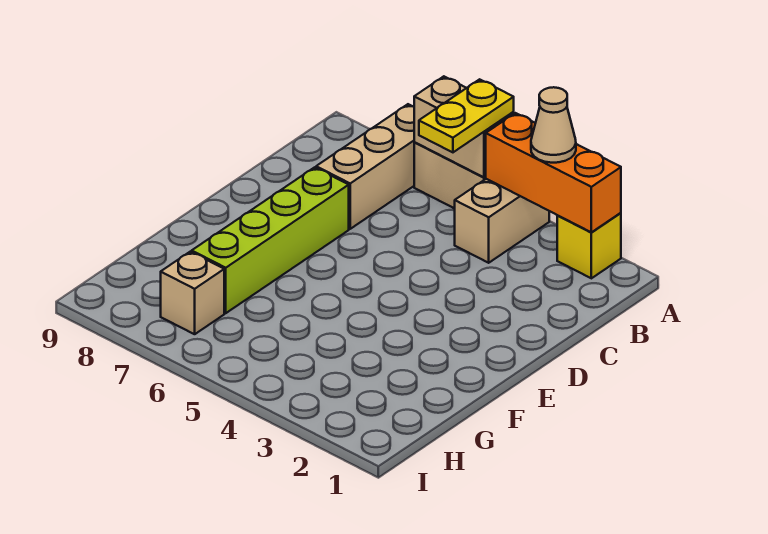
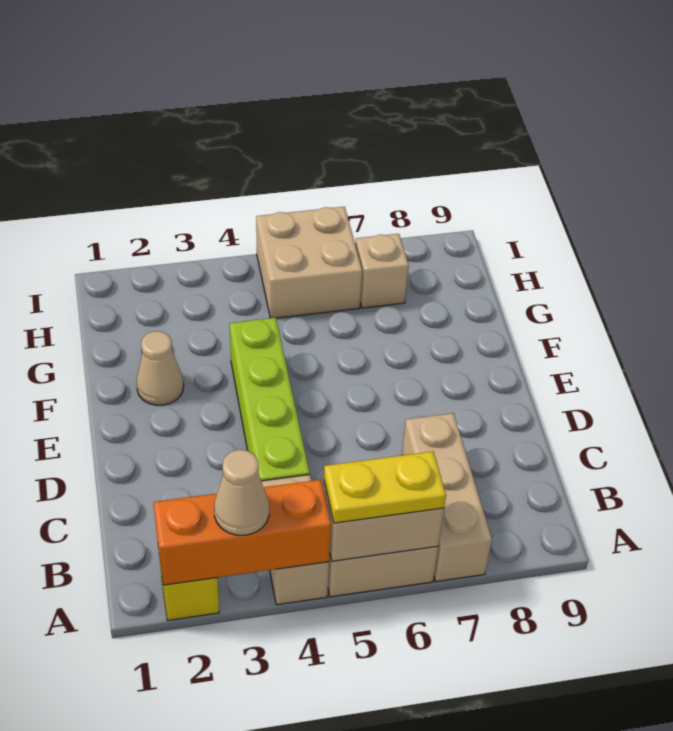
yellow 1x2 plate [419,79,514,152] -> yellow 1x2 plate turned to [324,451,446,523]
lime 1x4 brick [192,167,349,313] -> lime 1x4 brick moved to [230,318,310,481]
none -> tan 1x1 cone [137,331,184,405]
none -> tan 2x2 brick [256,207,362,318]

